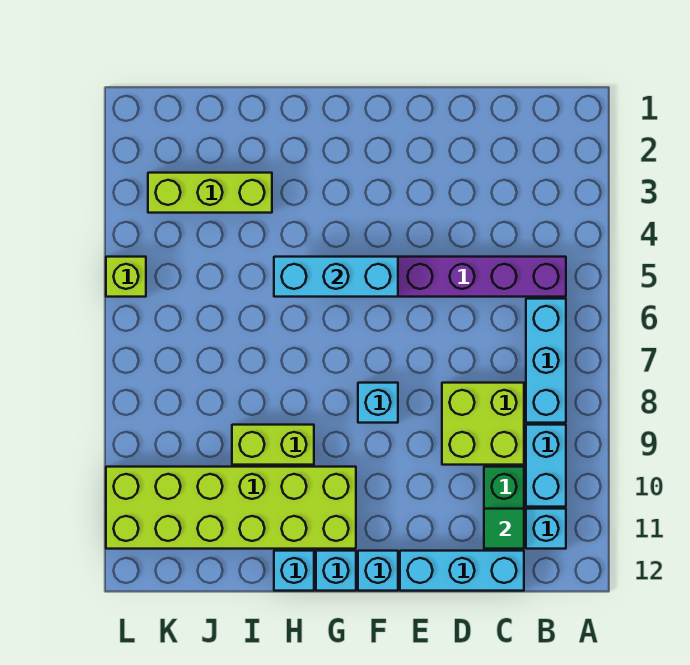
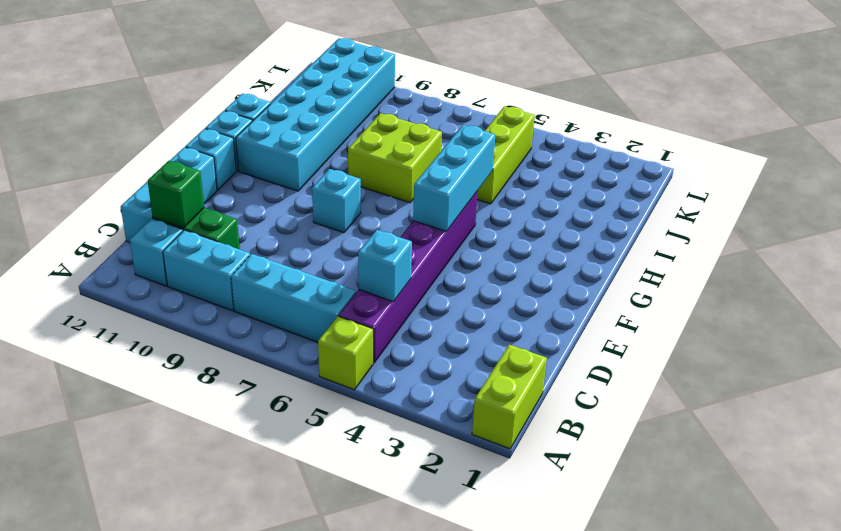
none -> cyan 1x1 brick [358,230,412,302]
lime 2x2 brick [442,383,524,465] -> lime 2x2 brick moved to [348,113,442,203]
green 1x1 tile [484,509,524,549] -> green 1x1 brick [148,160,204,228]
lime 2x6 brick [106,467,356,549] -> cyan 2x6 brick [236,38,395,191]
lime 1x2 brick [232,425,314,465] -> lime 1x2 brick moved to [472,345,547,449]
lime 1x3 brick [148,173,272,213] -> lime 1x3 brick moved to [477,106,535,204]
lime 1x1 brick [106,257,146,297] -> lime 1x1 brick moved to [318,316,373,390]

